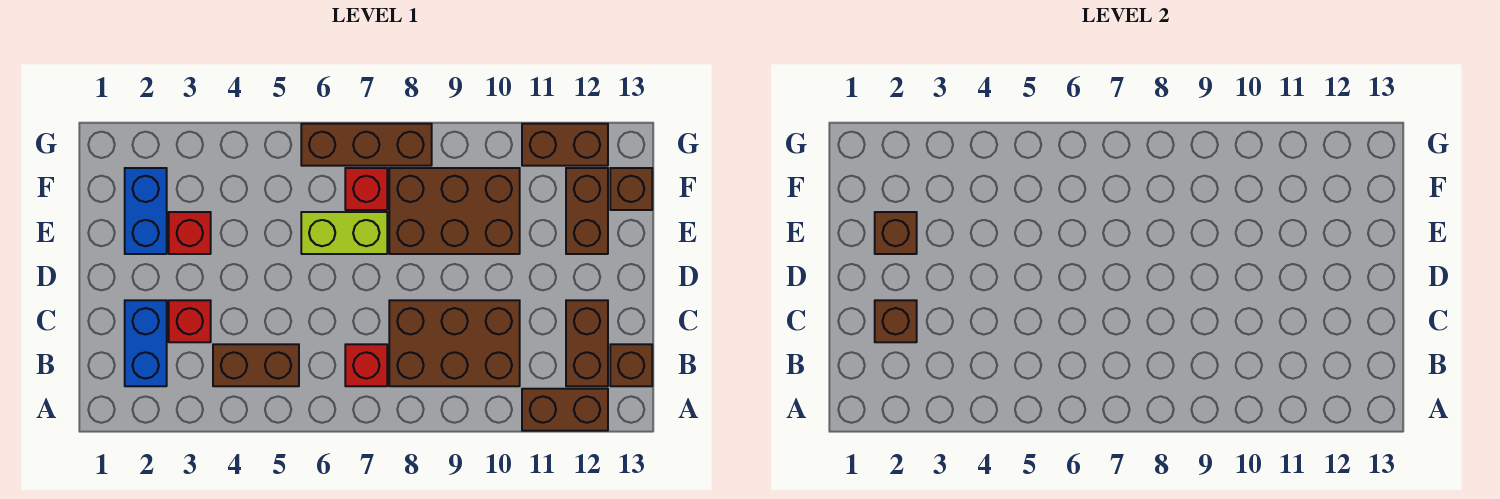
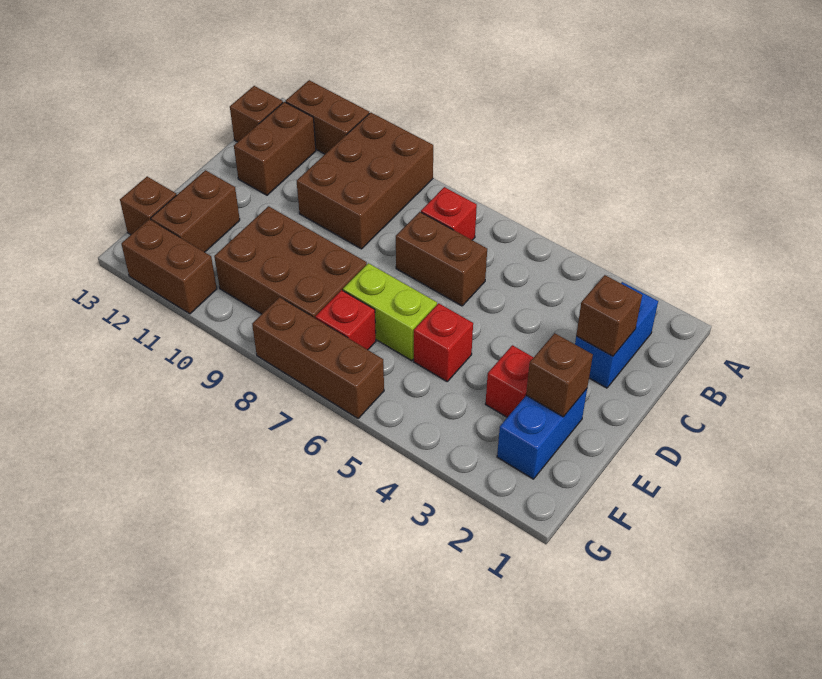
brown 1x2 brick [213,344,299,386] -> brown 1x2 brick moved to [396,212,487,306]
brown 2x3 brick [389,300,520,386] -> brown 2x3 brick turned to [297,113,433,249]
red 1x1 brick [169,300,211,342] -> red 1x1 brick moved to [414,303,473,381]

